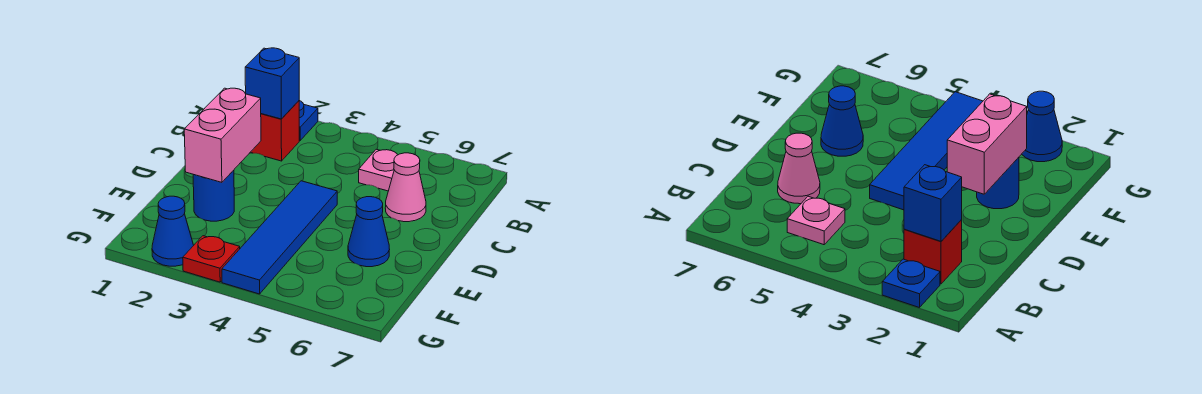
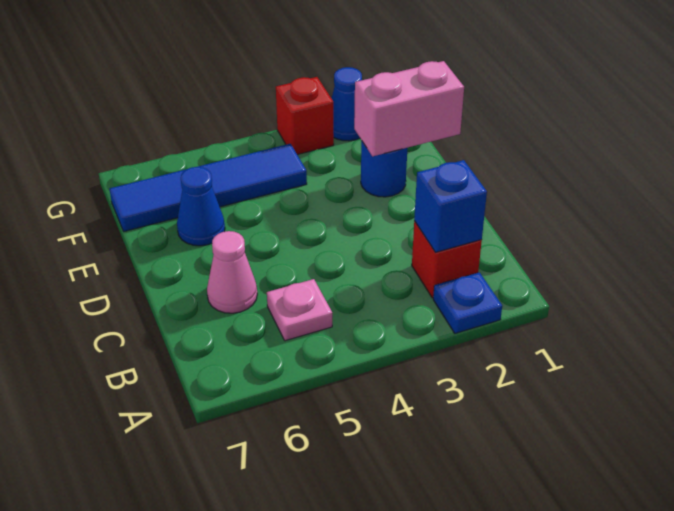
pink 1x2 brick [184,88,261,182] -> pink 1x2 brick turned to [354,61,464,156]
blue 1x4 tile [222,181,337,294] -> blue 1x4 tile turned to [110,144,307,231]
red 1x1 plate [183,236,240,282] -> red 1x1 brick [276,77,334,155]

